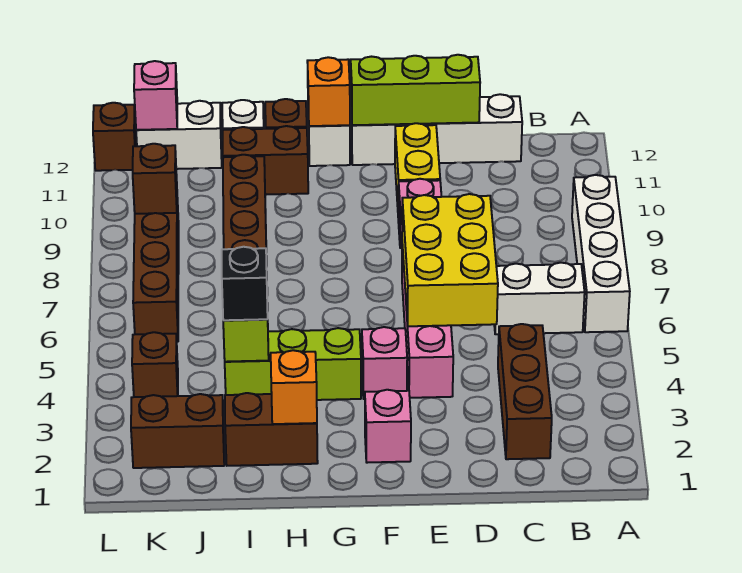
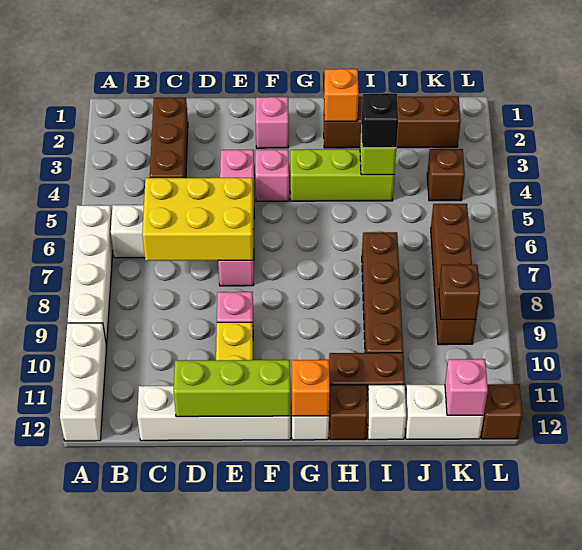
none -> white 1x3 brick [60,323,107,441]
yellow 2x3 brick [402,194,498,326] -> yellow 2x3 brick turned to [142,178,253,261]

